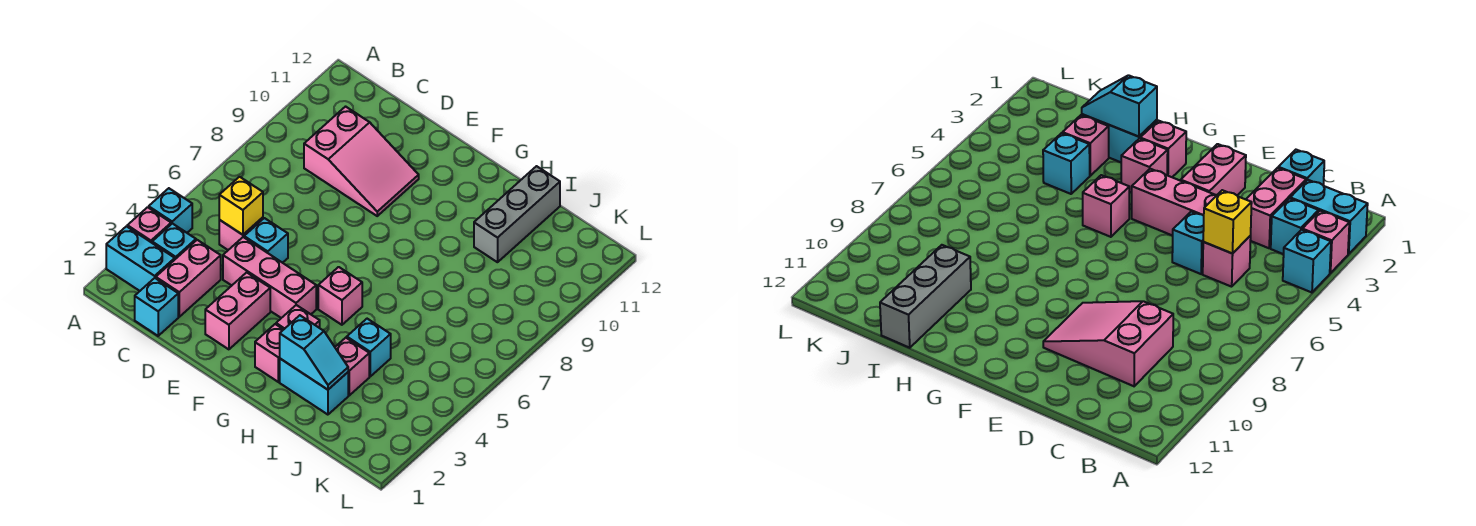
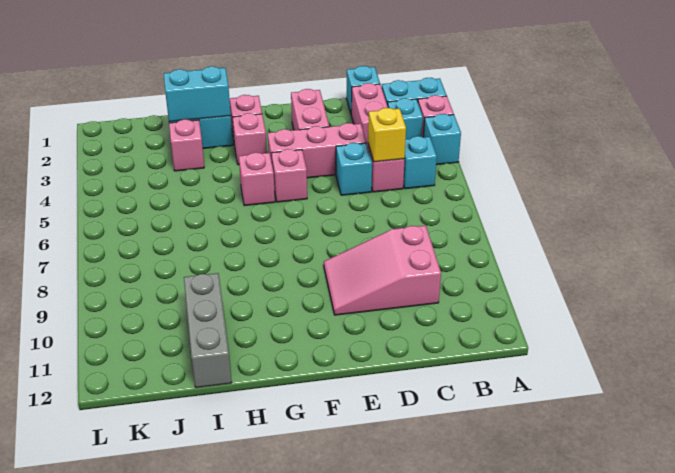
none -> pink 1x1 brick [271,149,307,202]
cyan 1x2 slope [280,315,348,390] -> cyan 1x2 brick [164,66,231,122]
cyan 1x1 brick [347,319,391,376] -> cyan 1x1 brick moved to [403,136,437,189]

